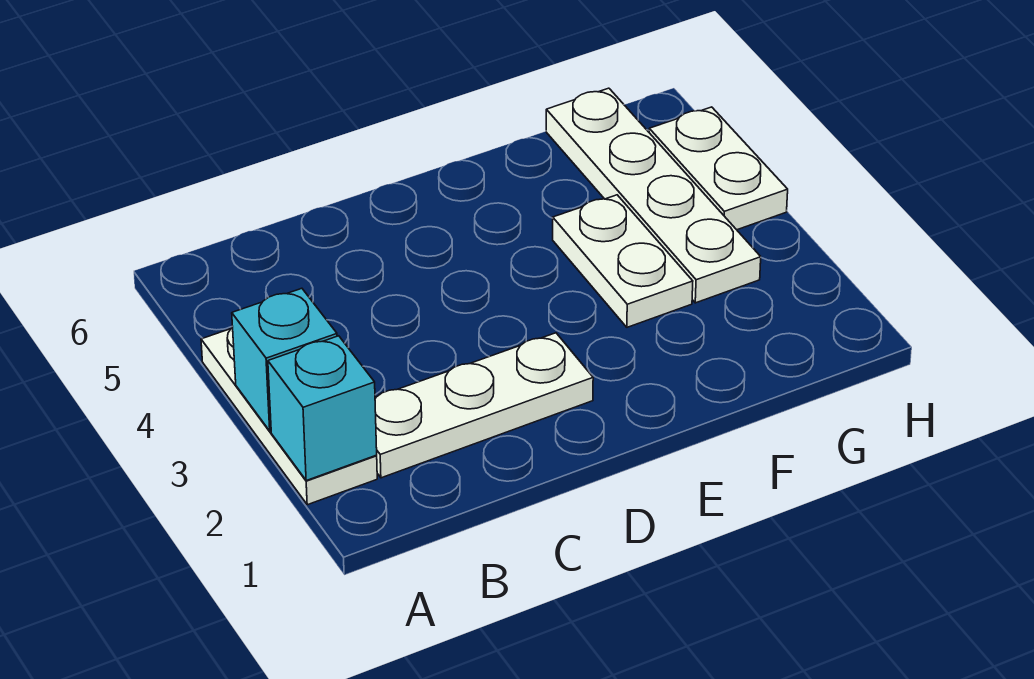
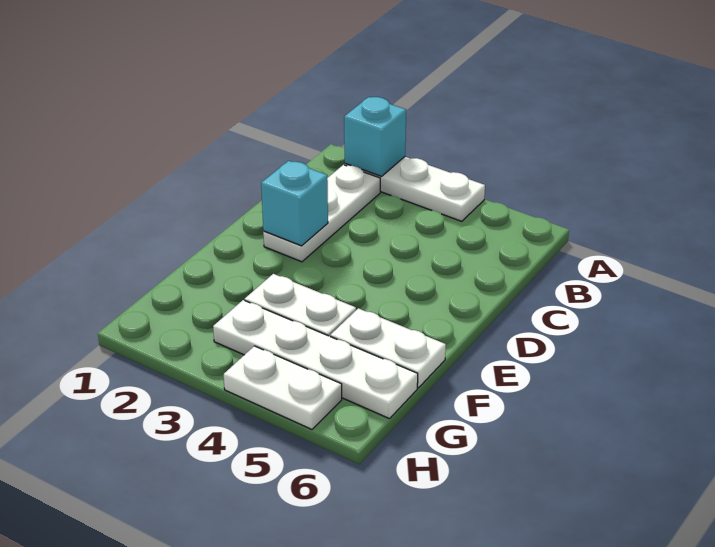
cyan 1x1 brick [232,288,337,431] -> cyan 1x1 brick moved to [261,161,328,246]
none -> white 1x2 plate [330,308,446,388]

